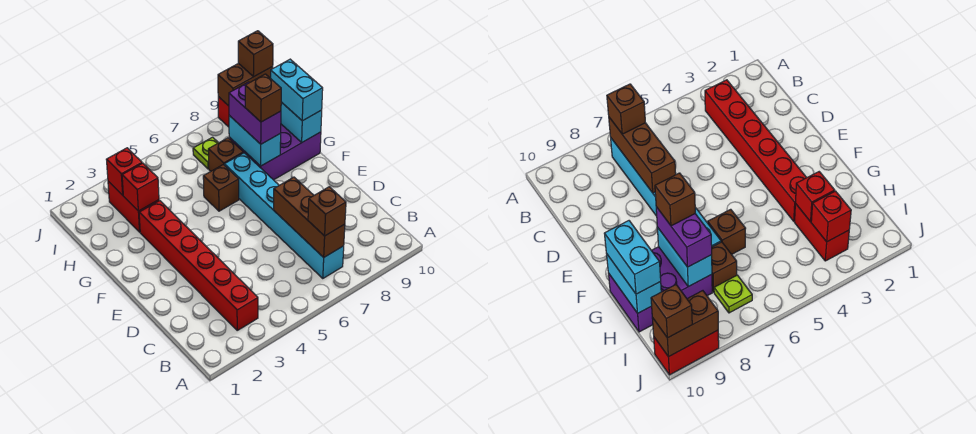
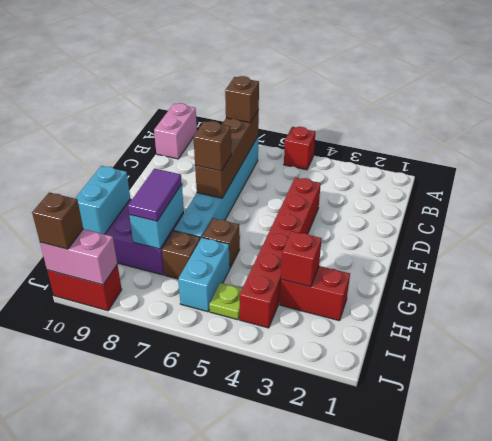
none -> pink 1x2 brick [154,103,197,159]
red 1x6 brick [139,201,258,330] -> red 1x6 brick moved to [239,178,321,328]
brown 1x3 brick [274,177,345,258] -> brown 1x4 brick [195,110,259,198]
purple 1x2 brick [229,82,281,144] -> purple 1x2 tile [128,169,182,221]
brown 1x1 brick [245,74,281,122] -> brown 1x1 brick moved to [193,121,231,171]
cyan 1x2 brick [271,59,323,121] -> cyan 1x2 brick moved to [178,238,230,312]
red 1x2 brick [108,181,159,232] -> red 1x2 brick turned to [280,266,350,321]
red 1x1 brick [106,148,142,195] -> red 1x1 brick moved to [284,127,315,170]
lime 1x1 plate [193,137,218,169] -> lime 1x1 plate moved to [209,283,242,320]
brown 1x2 brick [218,63,273,106] -> pink 1x2 brick [40,229,117,285]

